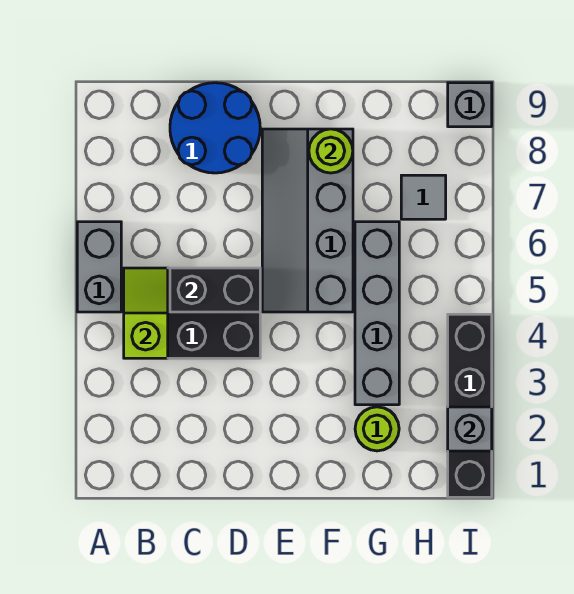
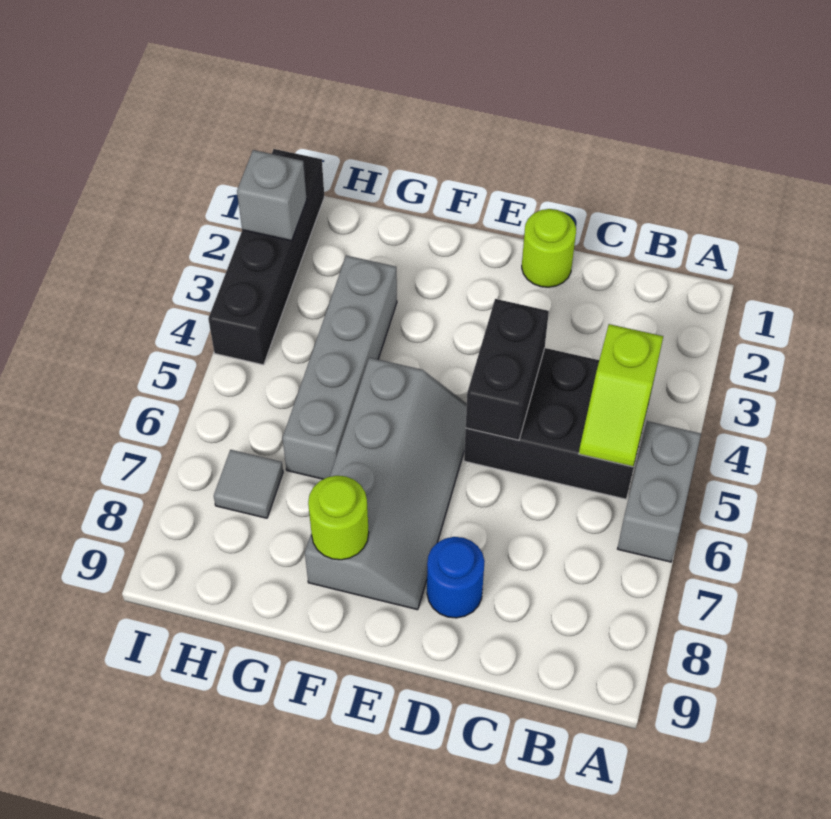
black 1x2 brick [170,268,260,312] -> black 1x2 brick turned to [466,299,549,440]
blue 2x2 round brick [170,83,260,173] -> blue 1x1 round brick [427,537,485,618]
lime 1x1 round brick [355,407,399,451] -> lime 1x1 round brick moved to [522,209,576,287]
grey 1x1 brick [448,83,492,127] -> none

